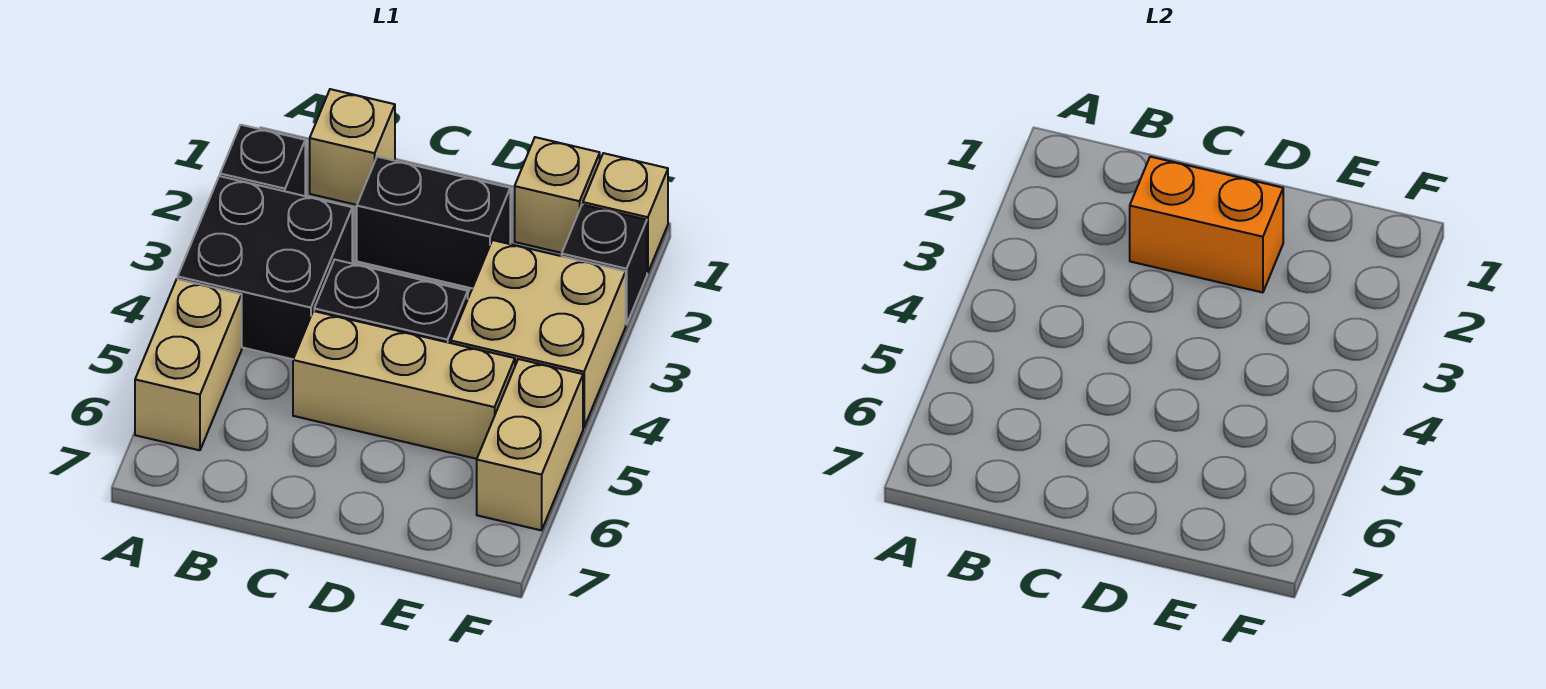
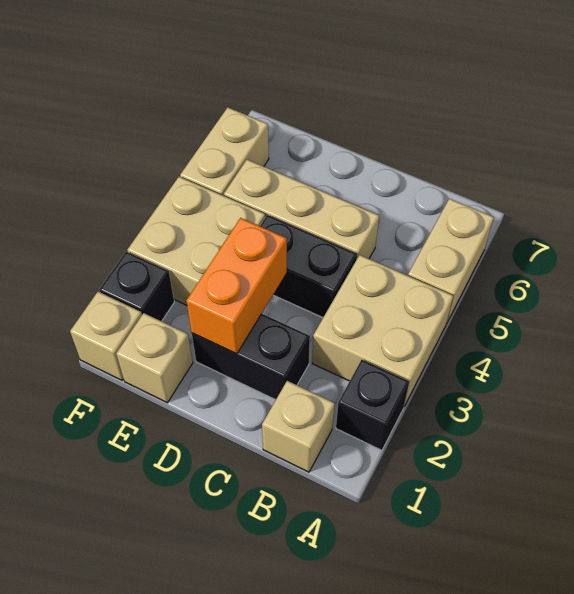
black 2x2 brick [178,176,352,359] -> tan 2x2 brick [312,255,453,406]
orange 1x2 brick [1130,157,1283,293] -> orange 1x2 brick turned to [186,218,287,354]

